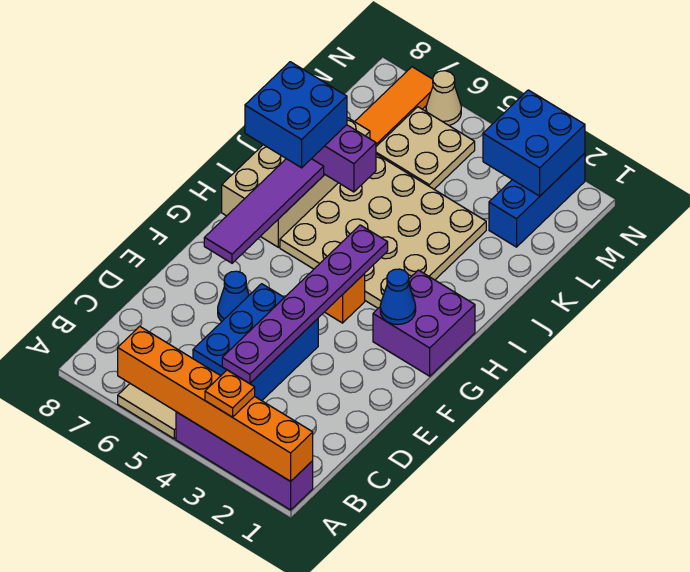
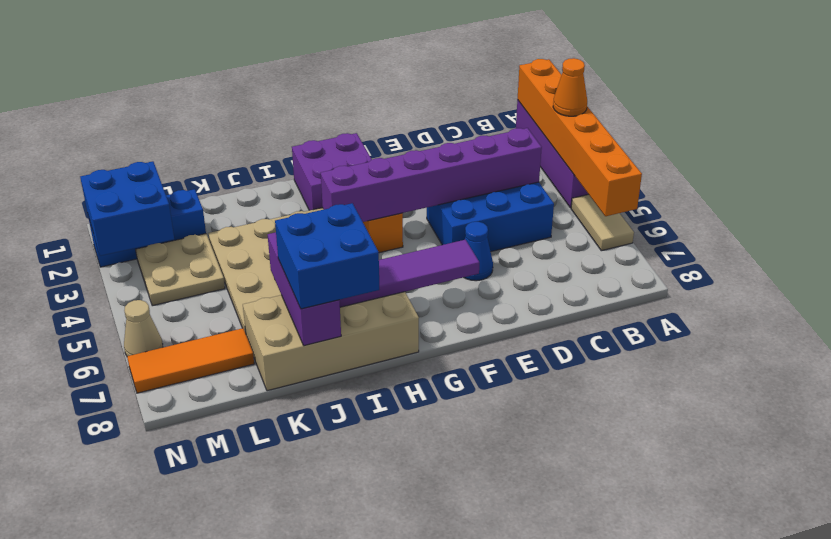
orange 1x1 plate [205,370,255,417] -> orange 1x1 cone [553,58,587,116]
purple 1x6 plate [222,225,388,384] -> purple 1x6 brick [321,128,542,222]
blue 1x1 cone [380,269,416,325] -> none
tan 2x2 plate [376,107,475,189] -> tan 2x2 plate moved to [136,234,225,306]

